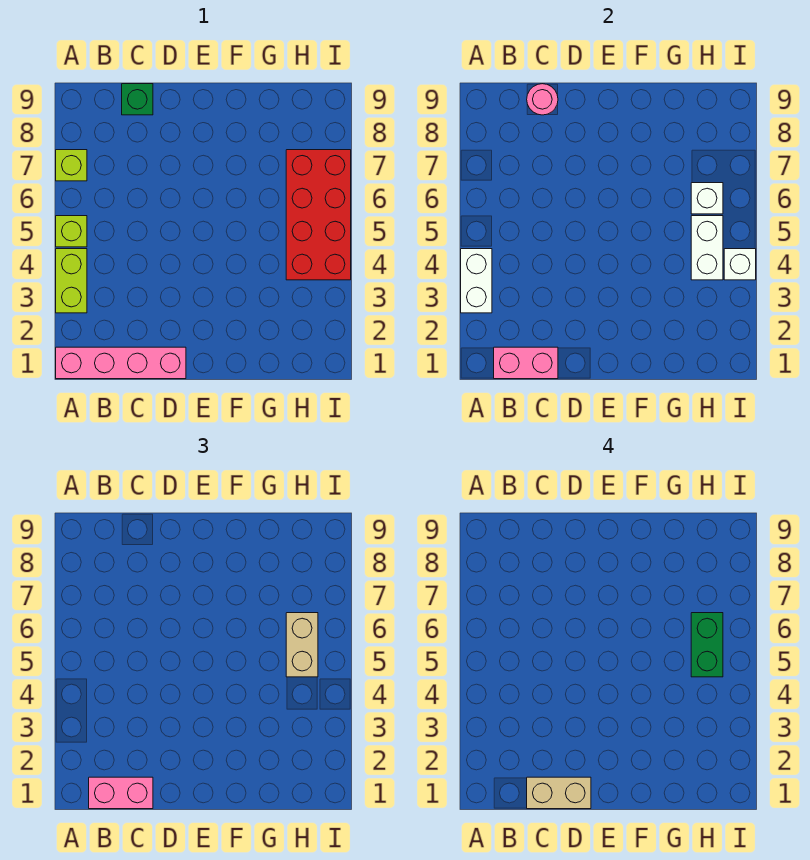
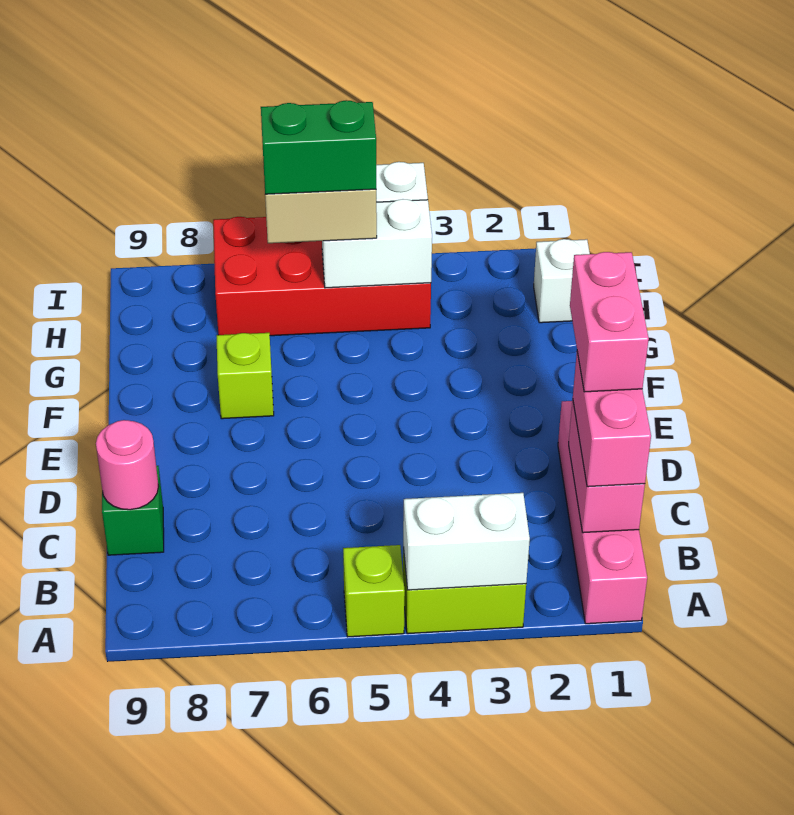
lime 1x1 brick [56,150,87,181] -> lime 1x1 brick moved to [216,333,274,419]
tan 1x2 brick [527,777,591,809] -> pink 1x2 brick [570,252,649,392]
white 1x1 brick [691,183,723,214] -> white 1x1 brick moved to [534,239,590,323]

